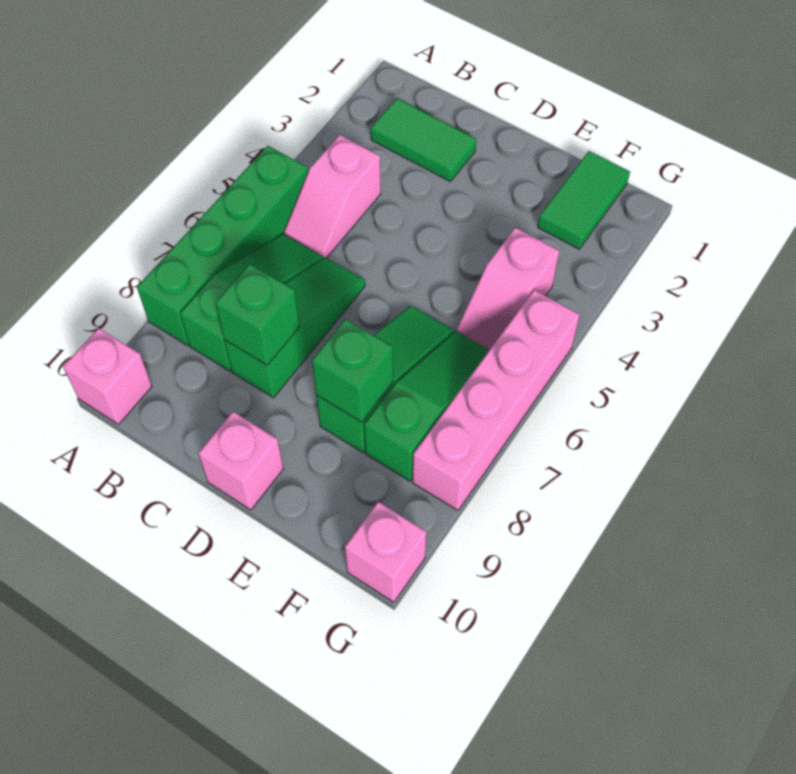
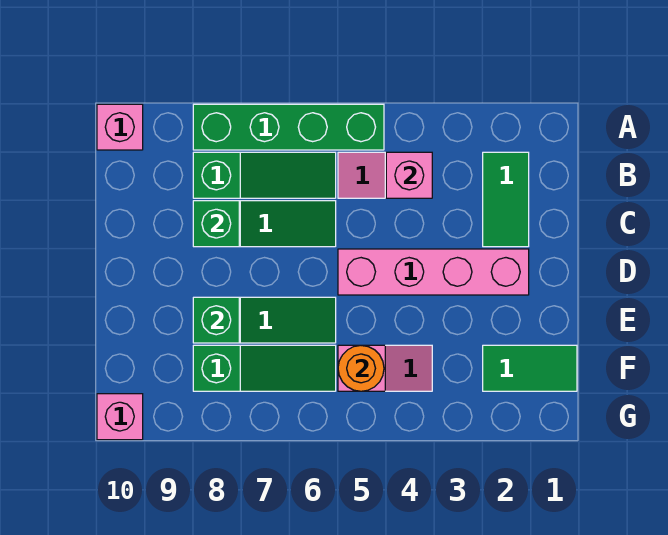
pink 1x1 brick [198,412,283,510] -> pink 1x1 brick moved to [386,152,432,198]
pink 1x2 slope [457,227,559,350] -> pink 1x2 slope turned to [338,345,432,391]
none -> orange 1x1 round brick [338,345,384,391]
pink 1x4 brick [413,290,580,510] -> pink 1x4 brick moved to [338,249,529,295]

